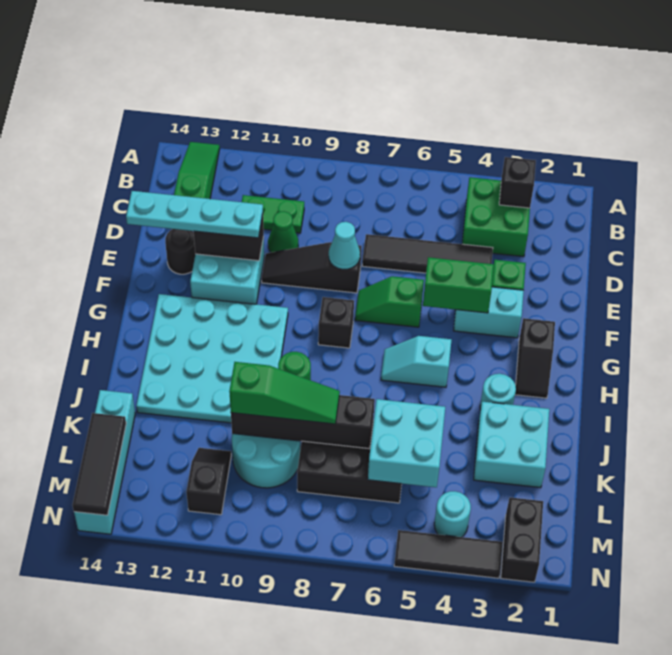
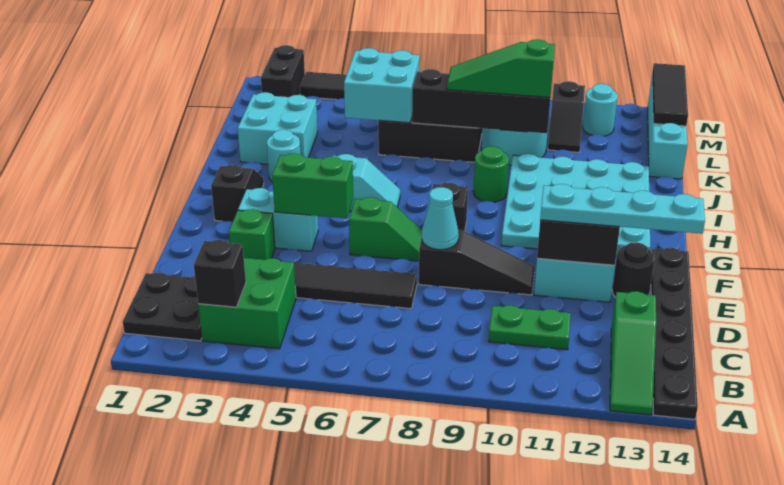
none -> black 1x6 plate [651,248,698,419]
none -> black 2x2 plate [123,273,202,341]
green 1x1 cone [268,211,298,252] -> none
cyan 1x1 round brick [434,491,471,537] -> cyan 1x1 round brick moved to [583,84,618,136]

